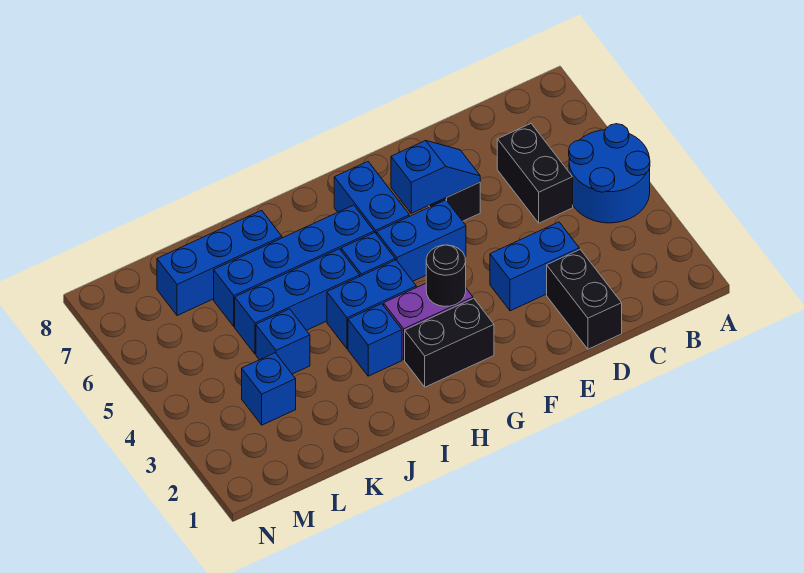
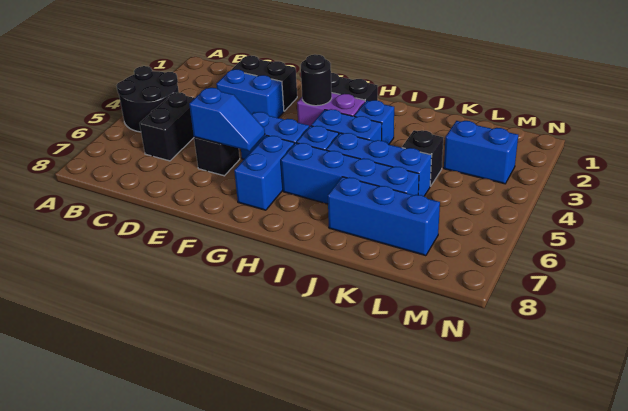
blue 2x2 round brick [569,124,650,223] -> black 2x2 round brick [116,66,179,132]
black 1x2 brick [547,250,622,349] -> black 1x2 brick turned to [231,56,297,111]
blue 1x2 slope [391,141,480,213] -> blue 1x2 slope turned to [189,88,265,151]
blue 1x1 brick [256,309,310,374] -> black 1x1 brick [402,130,443,186]
blue 1x1 brick [242,353,296,425] -> blue 1x2 brick [444,121,518,184]

